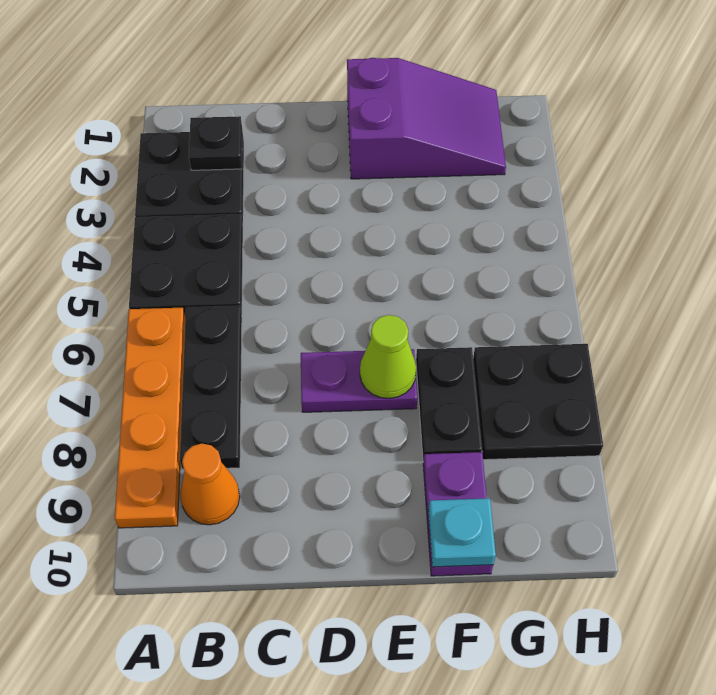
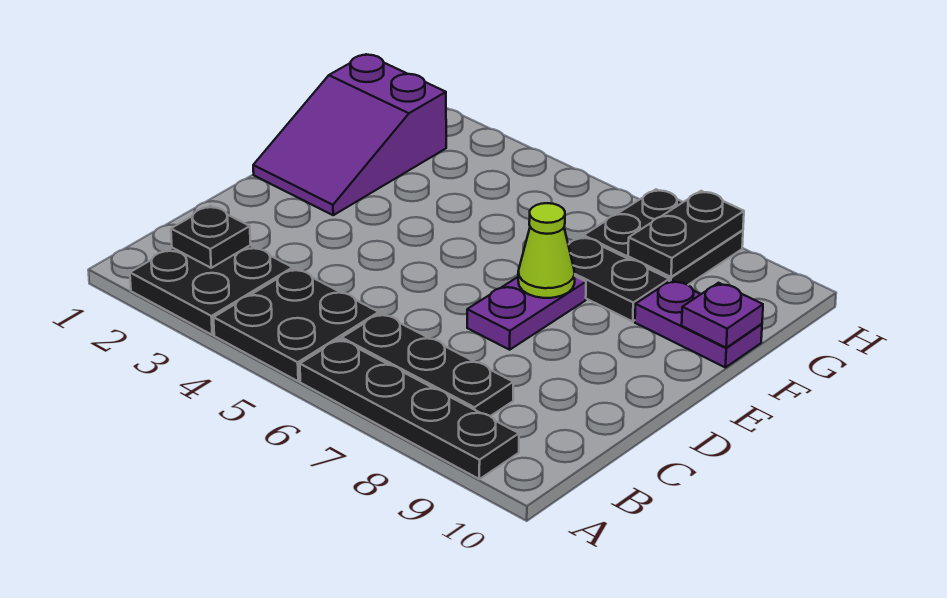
orange 1x4 plate [115,308,185,528] -> black 1x4 plate [300,339,519,479]
orange 1x1 cone [180,444,240,525] -> none
purple 2x3 slope [347,58,506,179] -> purple 2x3 slope turned to [253,54,446,215]
cyan 1x1 plate [428,498,496,567] -> purple 1x1 plate [682,283,763,348]
none -> black 1x2 plate [628,191,744,277]

